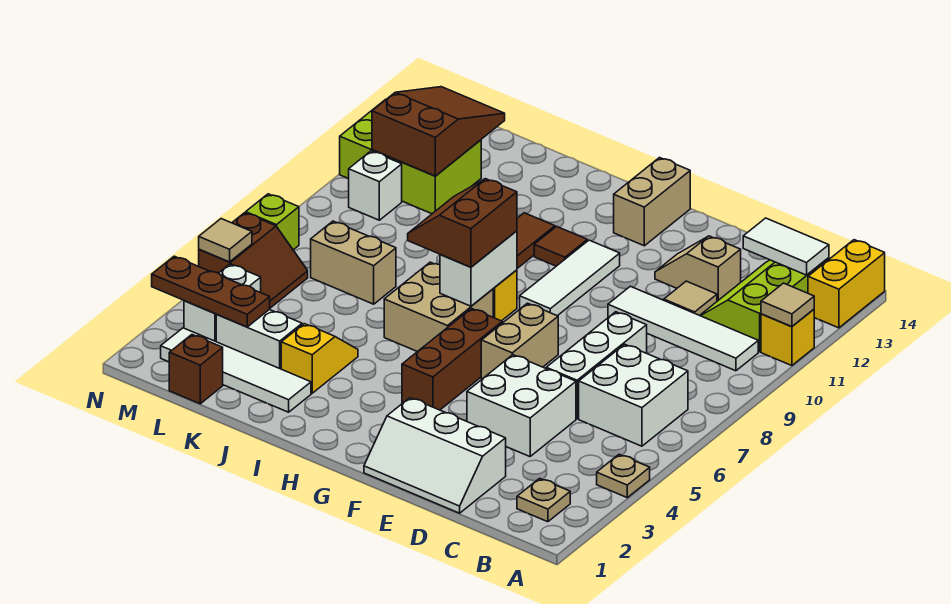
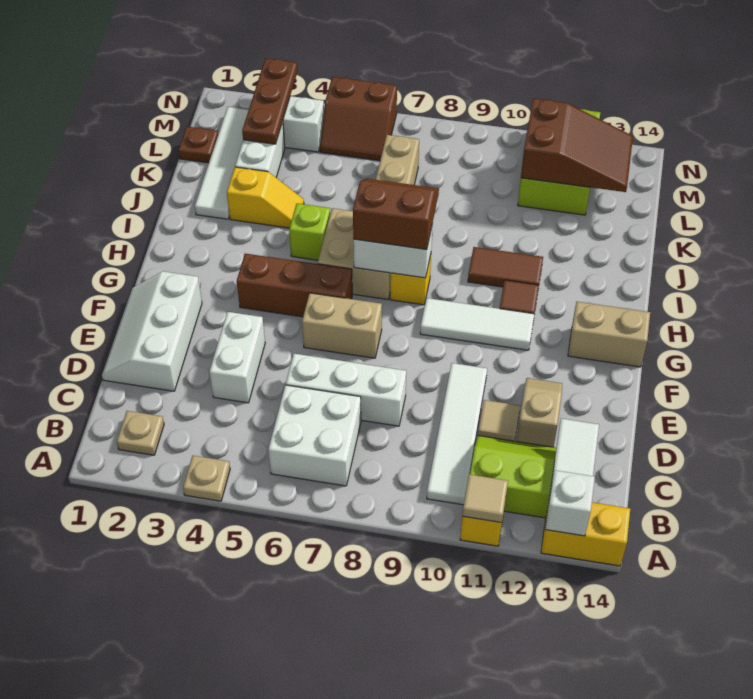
white 2x2 brick [467,355,576,457] -> white 1x2 brick [209,312,265,403]
brown 1x1 brick [169,335,223,404] -> brown 1x1 plate [178,127,218,163]
white 1x1 brick [349,151,402,220] -> white 1x1 brick moved to [545,470,595,536]
tan 1x1 tile [199,219,252,262] -> none
lime 1x1 brick [246,194,299,250] -> lime 1x1 brick moved to [289,203,330,260]

